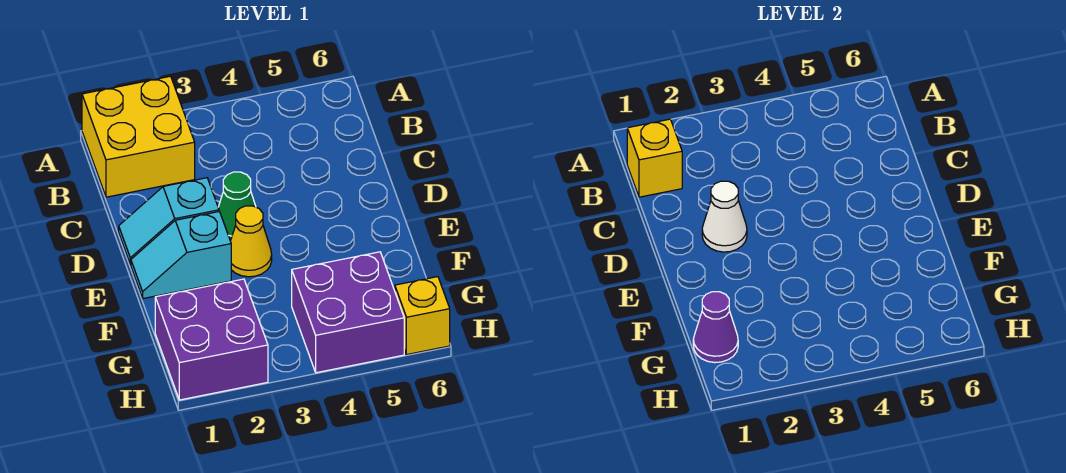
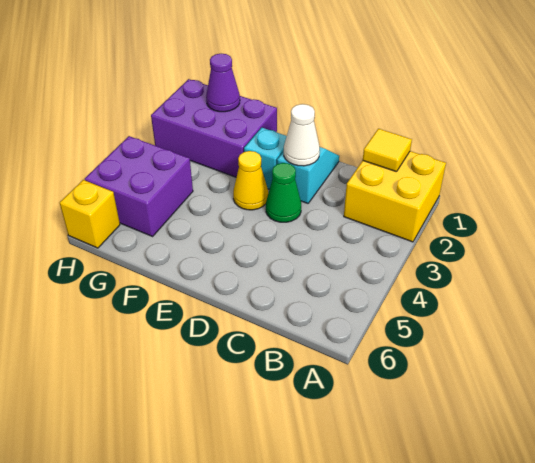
yellow 1x1 brick [627,119,682,197] -> yellow 1x1 tile [363,129,412,172]
purple 2x2 brick [155,279,268,400] -> purple 2x3 brick [151,79,277,177]

